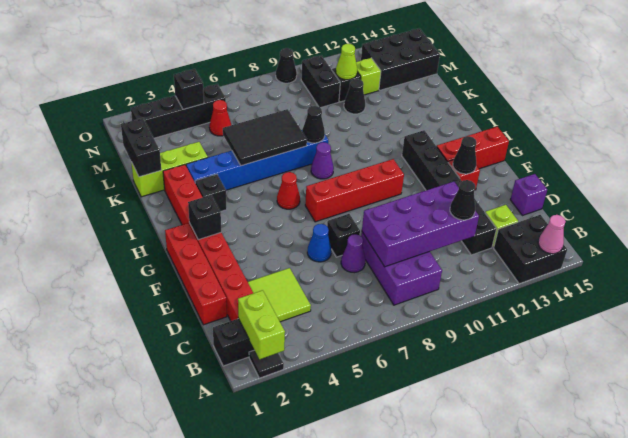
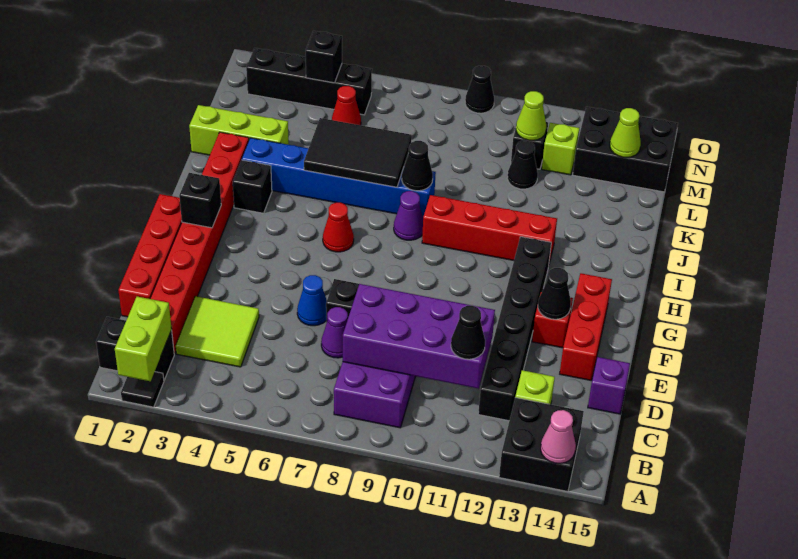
red 1x4 brick [305,159,404,222] -> red 1x4 brick moved to [422,195,557,263]
red 1x3 brick [437,127,509,169] -> red 1x3 brick turned to [560,273,612,381]
black 1x2 brick [121,118,161,177] -> none
black 1x2 brick [301,55,340,108] -> none
none -> lime 1x1 cone [610,108,641,157]

